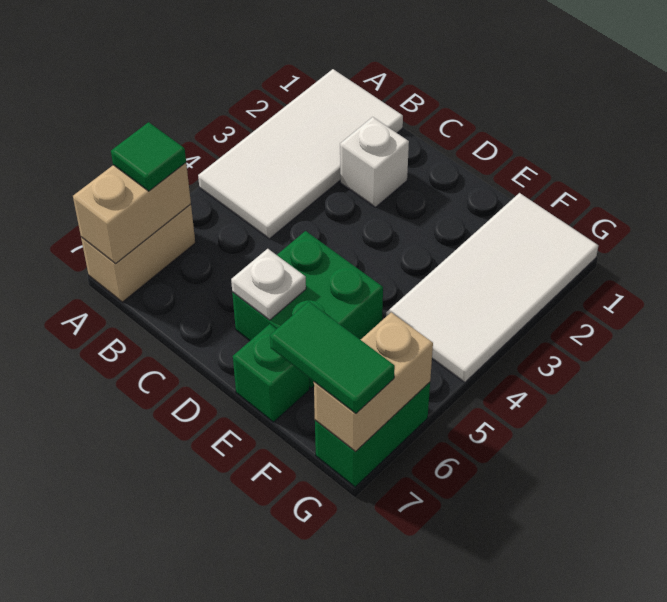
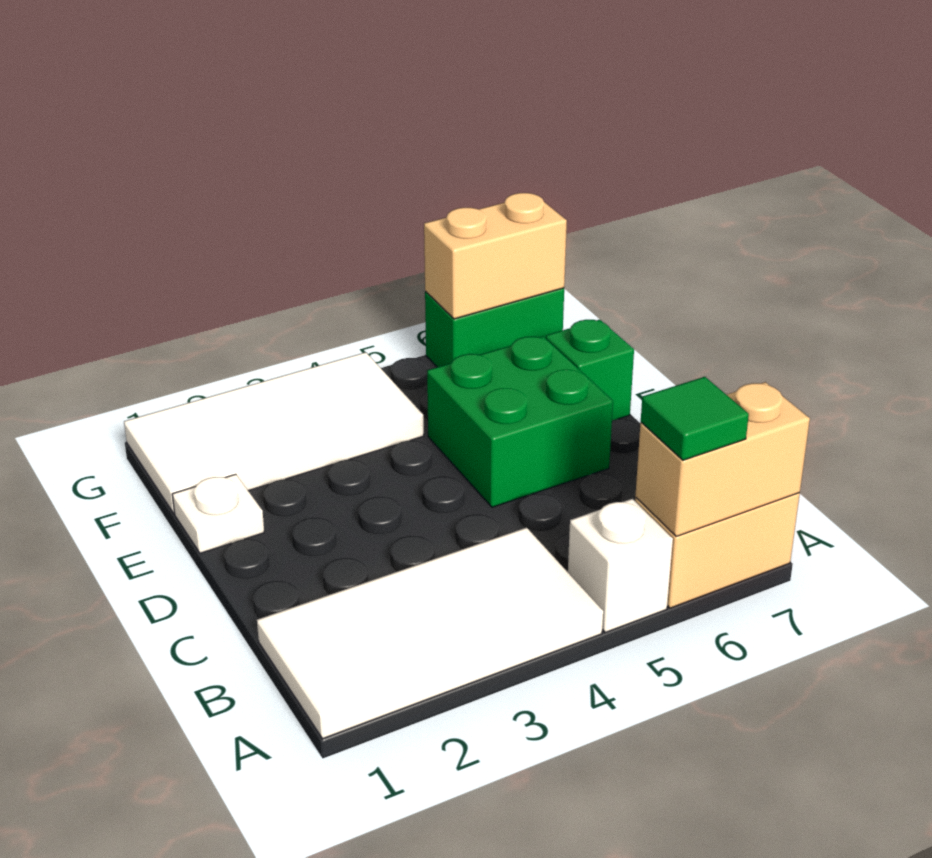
white 1x1 brick [340,117,409,207] -> white 1x1 brick moved to [568,499,673,632]
white 1x1 plate [231,249,306,320] -> white 1x1 plate moved to [172,474,264,553]
green 1x2 tile [270,302,395,413] -> none

